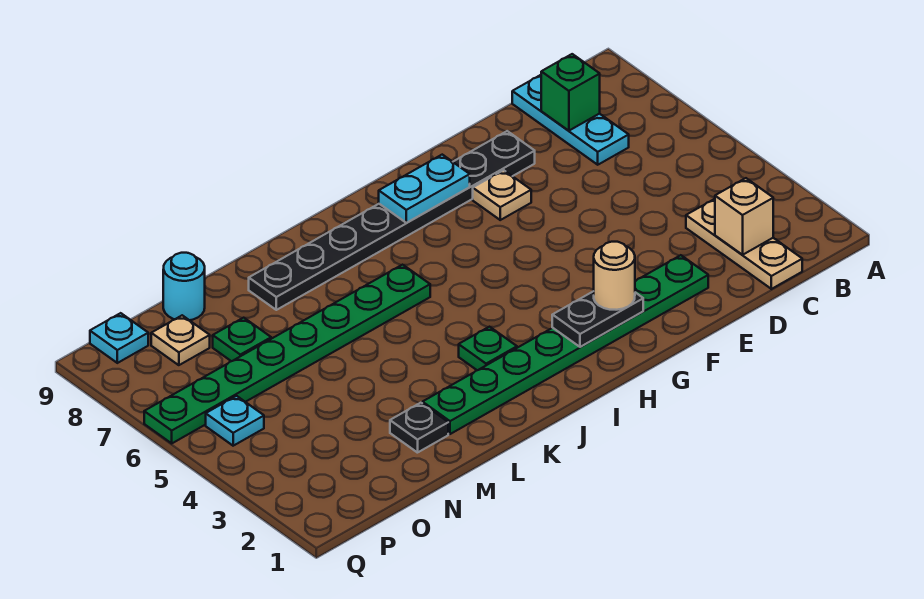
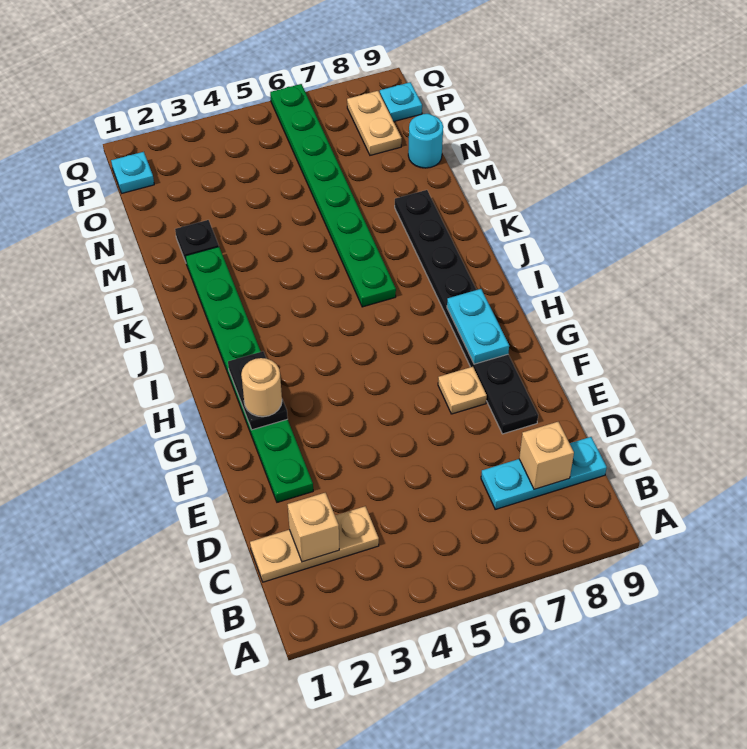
green 1x1 brick [541,54,600,131] -> tan 1x1 brick [519,421,574,489]
green 1x1 plate [459,327,517,370] -> none
green 1x1 plate [213,318,271,361] -> none
tan 1x1 plate [151,315,210,365] -> tan 1x2 plate [347,91,402,155]
cyan 1x1 plate [206,396,264,446] -> cyan 1x1 plate moved to [111,152,154,193]

